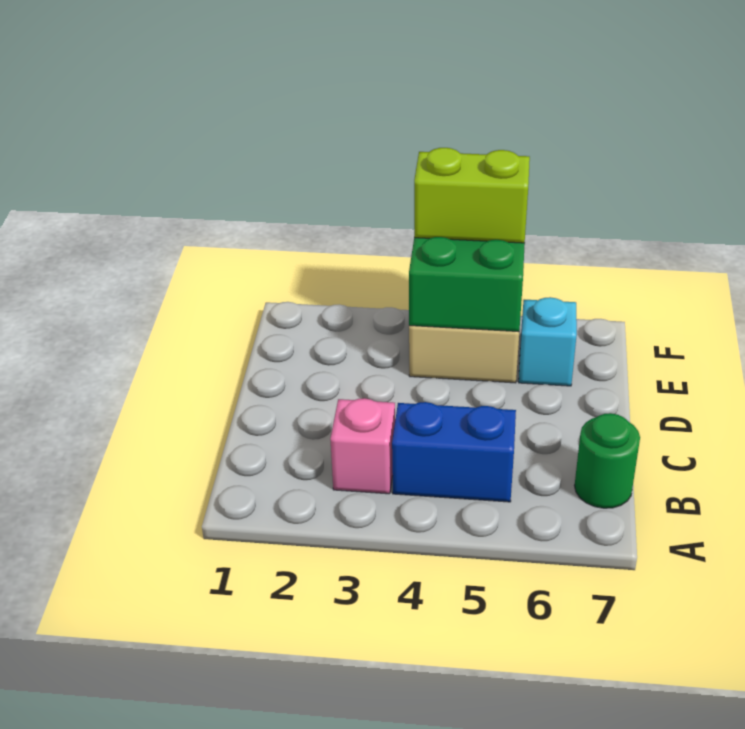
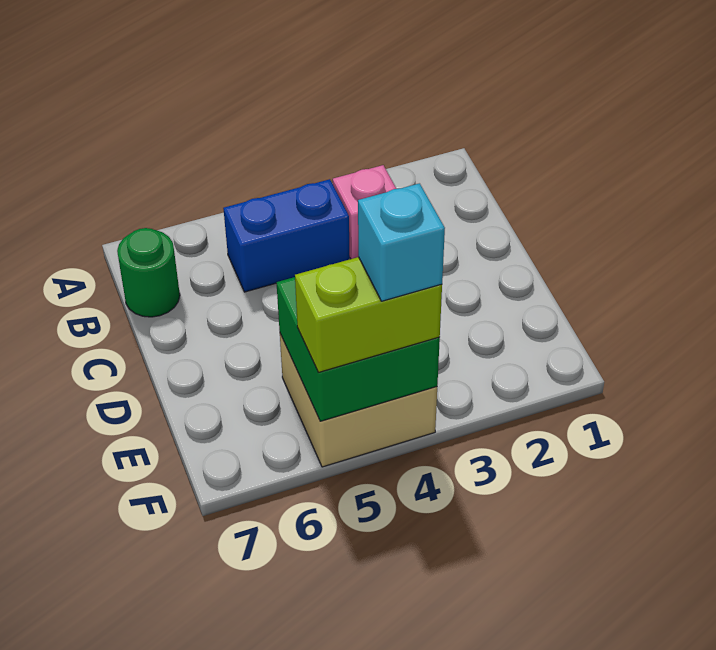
cyan 1x1 brick [519,297,577,386] -> cyan 1x1 brick moved to [358,183,445,301]

